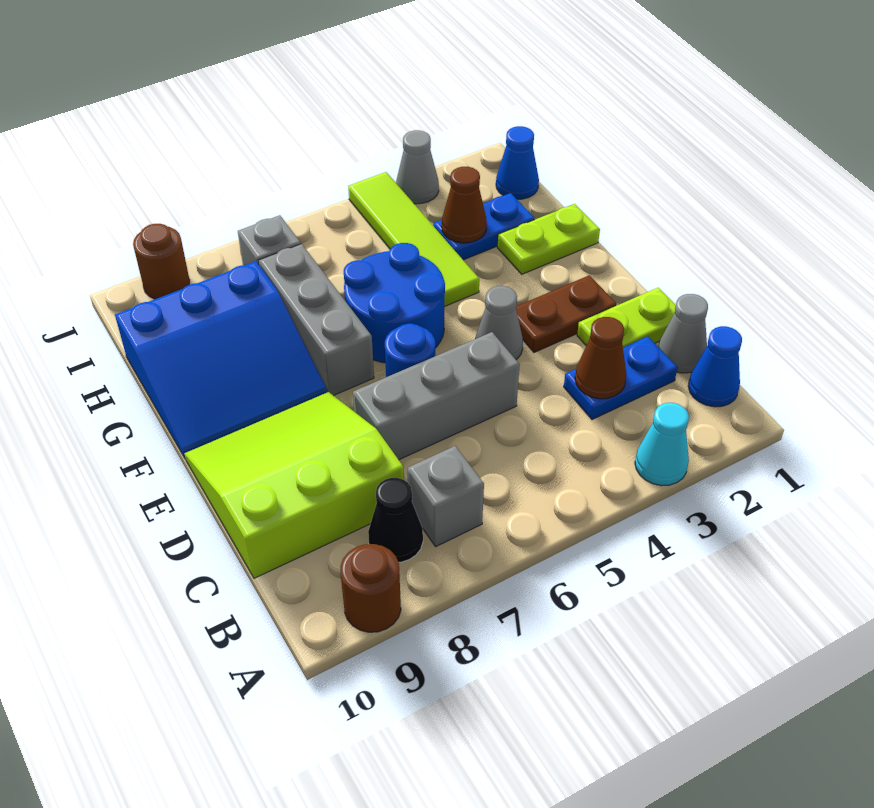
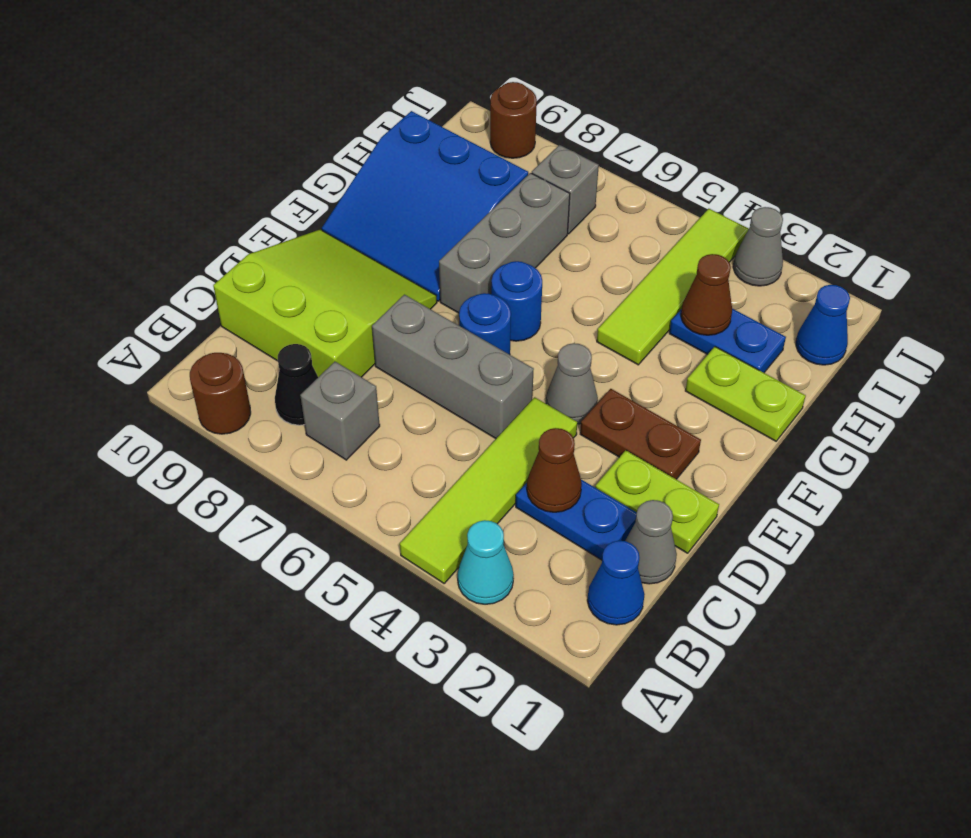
none -> lime 1x4 tile [400,397,577,583]
blue 2x2 round brick [344,243,445,363] -> blue 1x1 round brick [491,261,542,341]

